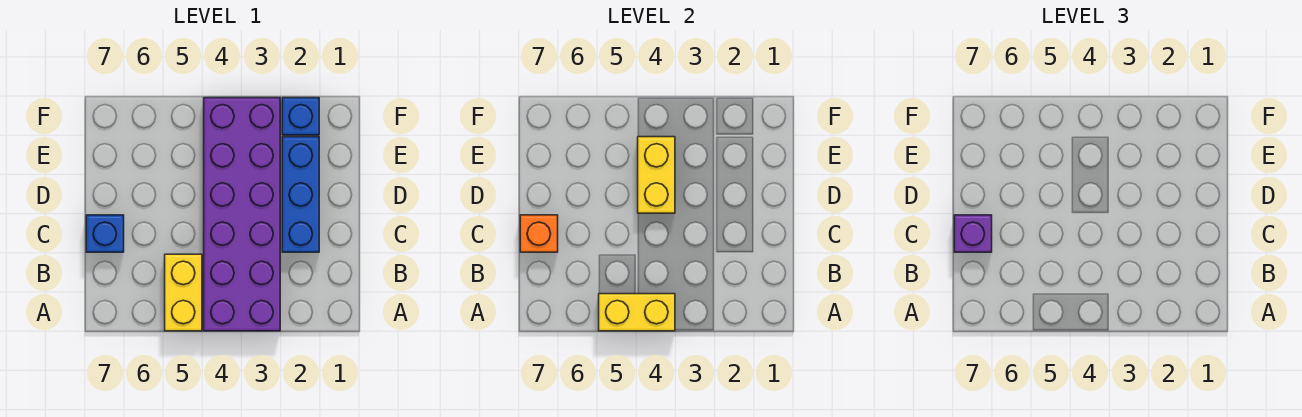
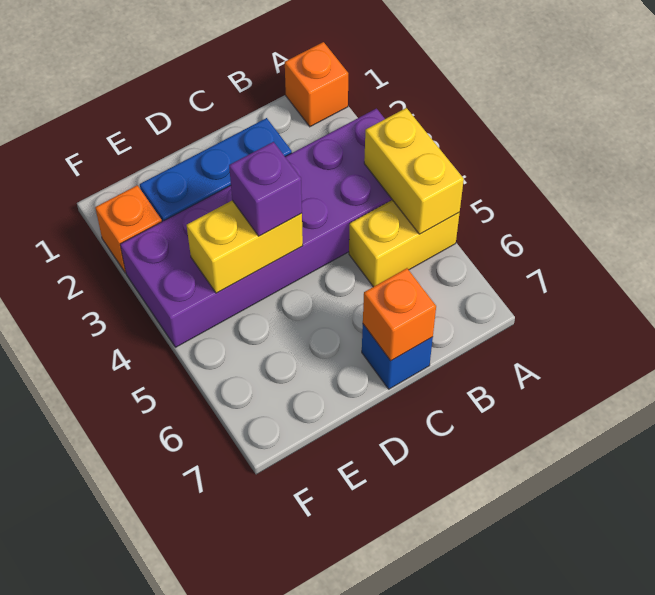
none -> orange 1x1 brick [285,42,348,127]
purple 1x1 brick [954,215,992,252] -> purple 1x1 brick moved to [229,142,302,236]
blue 1x1 brick [282,98,319,135] -> orange 1x1 brick [95,185,162,273]

